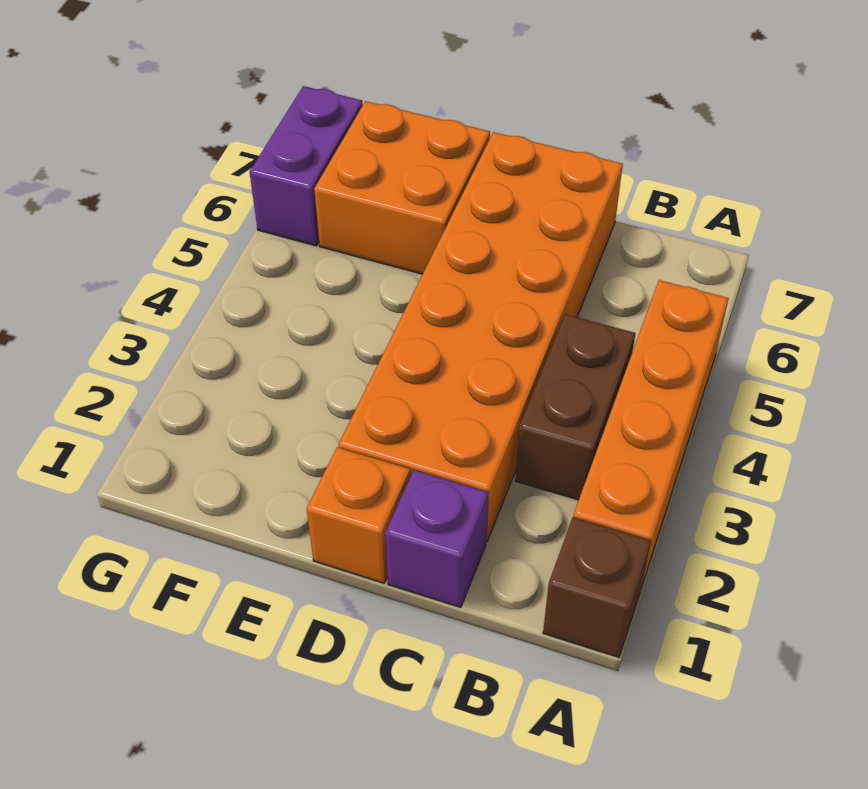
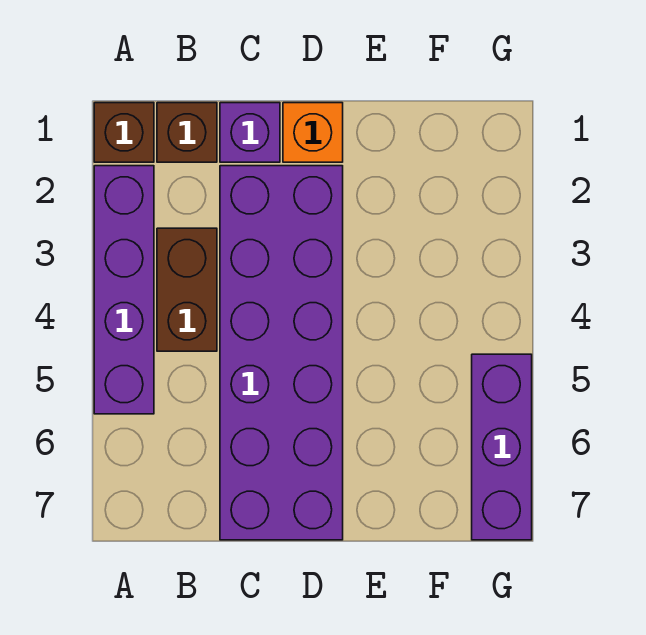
orange 1x4 brick [573,280,729,587] -> purple 1x4 brick [94,166,154,414]
none -> brown 1x1 brick [157,103,217,162]
orange 2x6 brick [339,132,623,542] -> purple 2x6 brick [220,166,343,540]
orange 2x2 brick [314,101,490,274] -> none
purple 1x2 brick [250,86,363,246] -> purple 1x3 brick [472,354,532,540]

